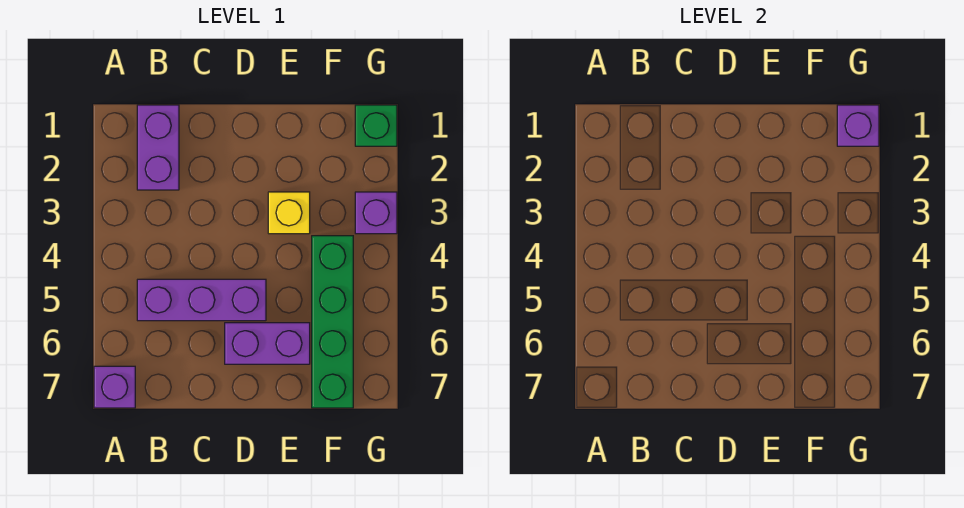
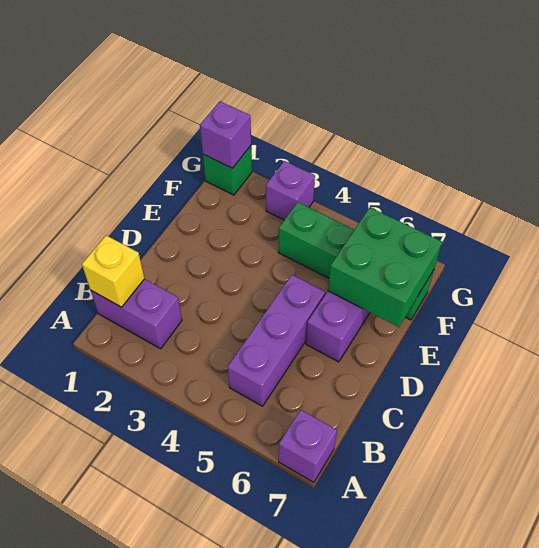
yellow 1x1 brick [268,192,310,234] -> yellow 1x1 brick moved to [82,235,144,307]
none -> green 2x2 brick [328,208,442,327]

